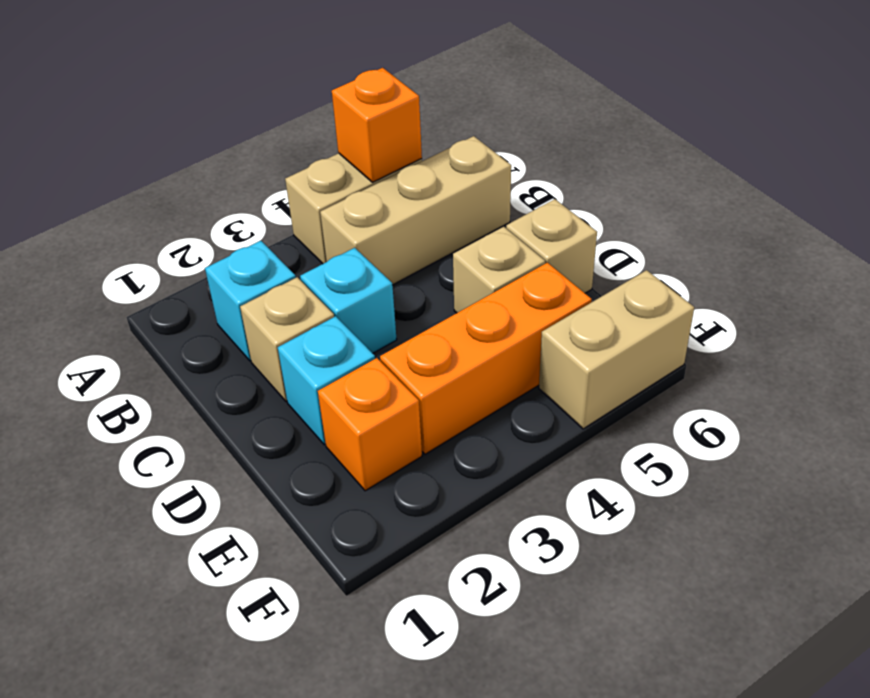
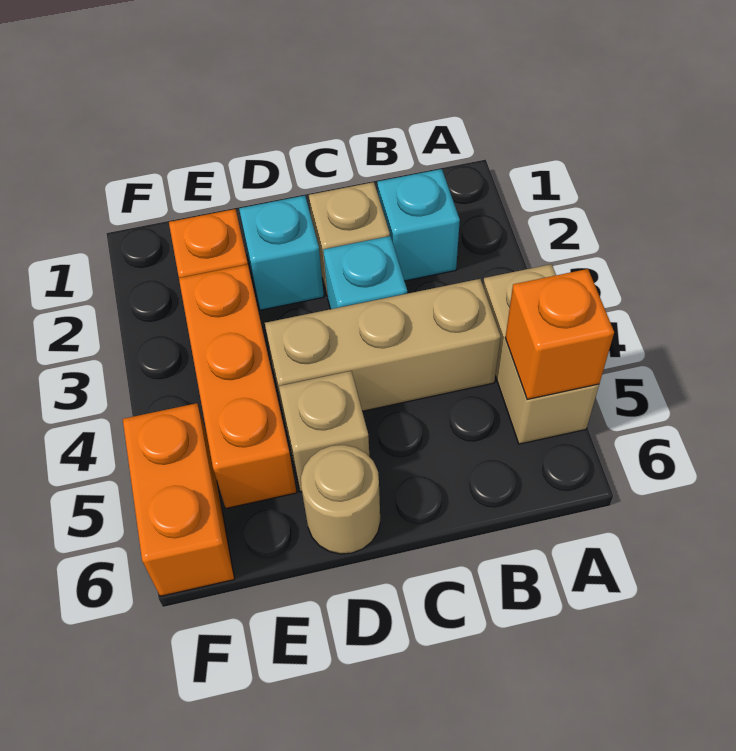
tan 1x3 brick [320,136,511,285] -> tan 1x3 brick turned to [265,279,501,421]
tan 1x1 brick [506,199,597,293] -> tan 1x1 round brick [301,445,380,554]
tan 1x2 brick [539,270,694,429] -> orange 1x2 brick [123,403,234,596]

